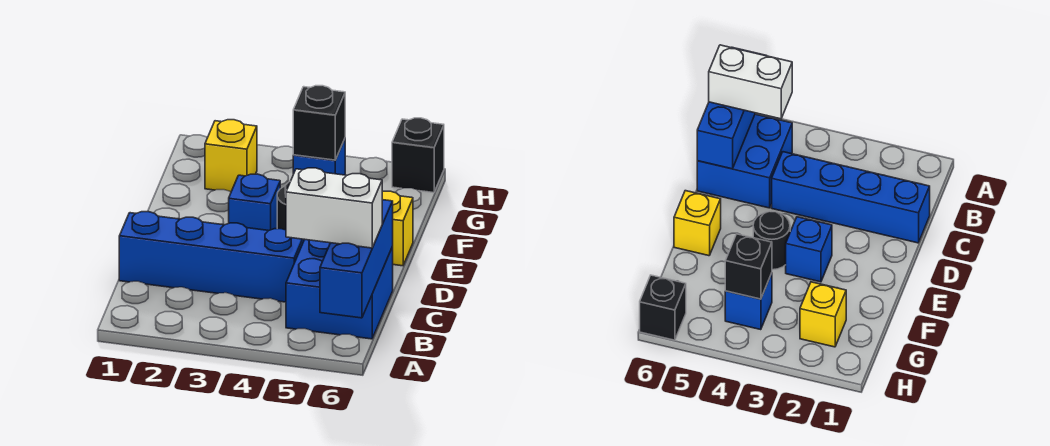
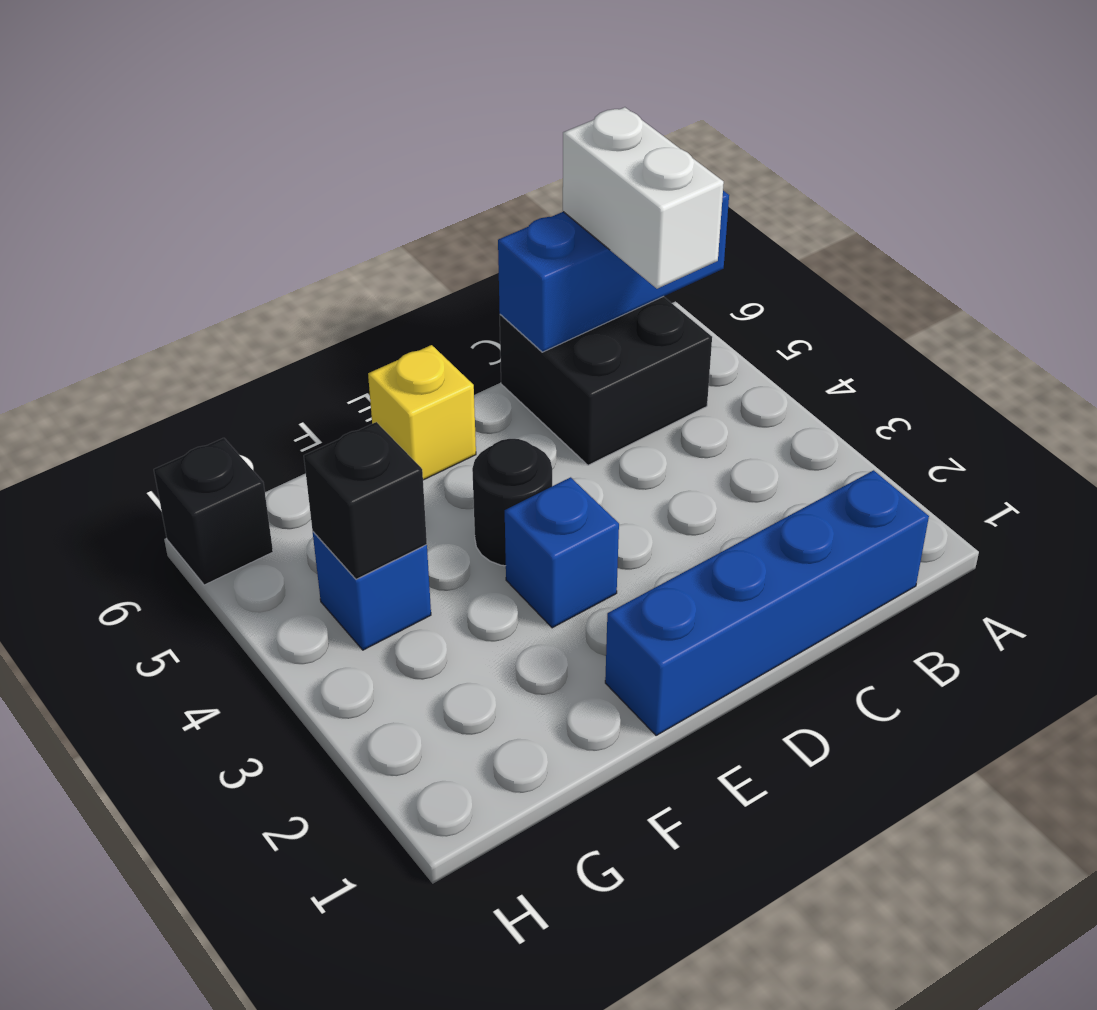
blue 2x2 brick [286,239,393,339] -> black 2x2 brick [500,296,712,465]
blue 1x4 brick [119,212,304,302] -> blue 1x4 brick turned to [605,470,929,736]
yellow 1x1 brick [205,120,257,192] -> none

